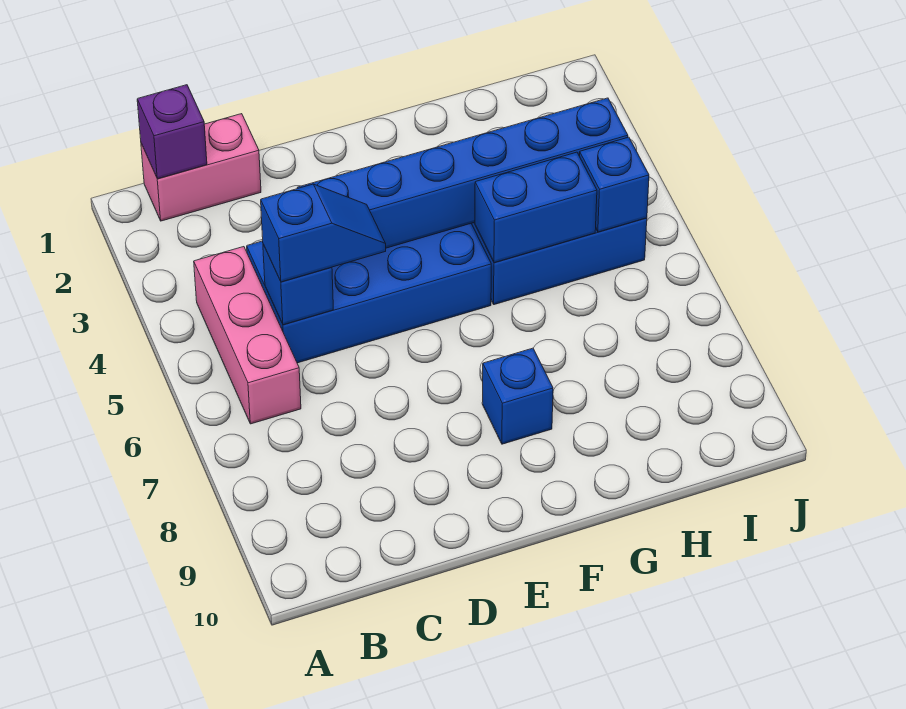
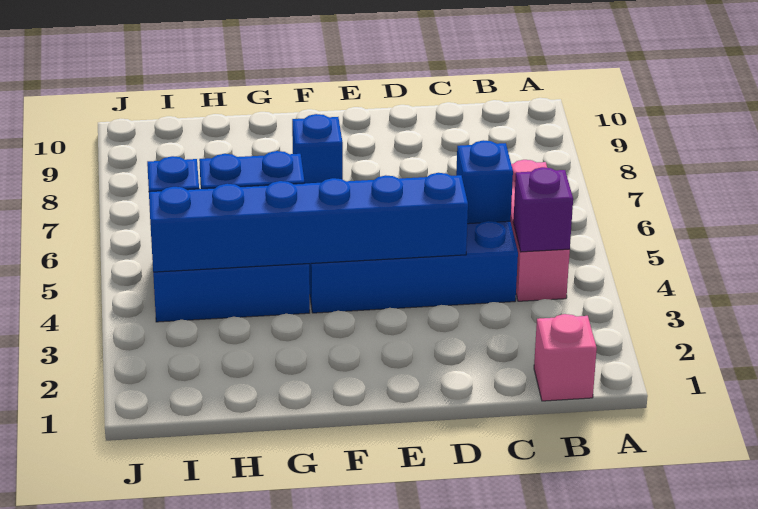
pink 1x2 brick [141,114,261,221] -> pink 1x1 brick [534,314,597,401]
purple 1x1 brick [137,85,207,179] -> purple 1x1 brick moved to [513,167,573,252]
blue 1x2 slope [261,184,386,282] -> none

